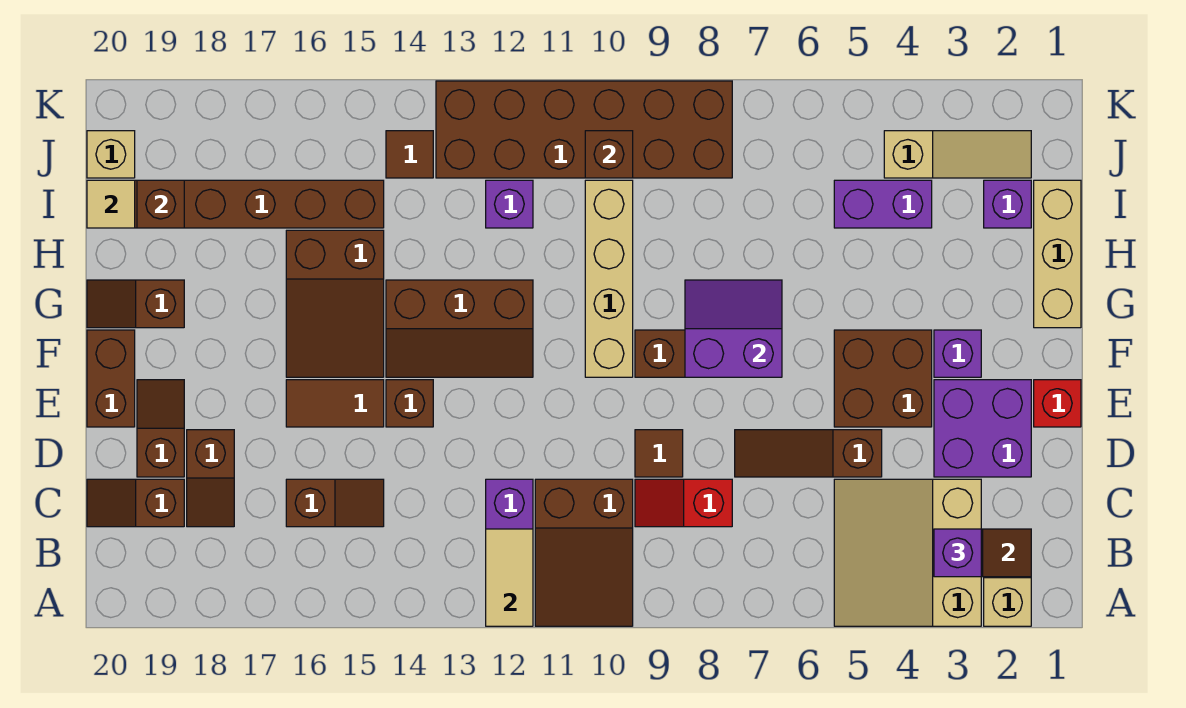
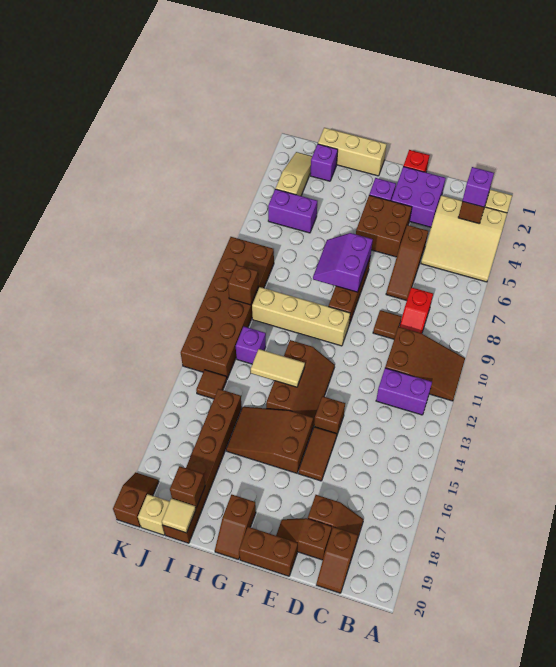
tan 1x2 tile [486,529,533,626] -> tan 1x2 tile moved to [251,349,305,387]
brown 1x2 slope [286,479,384,527] -> brown 1x2 slope moved to [113,472,159,527]
brown 2x3 slope [286,230,384,377] -> brown 2x3 slope turned to [226,407,313,473]
purple 1x2 brick [834,180,932,228] -> purple 1x2 brick turned to [268,189,317,233]

